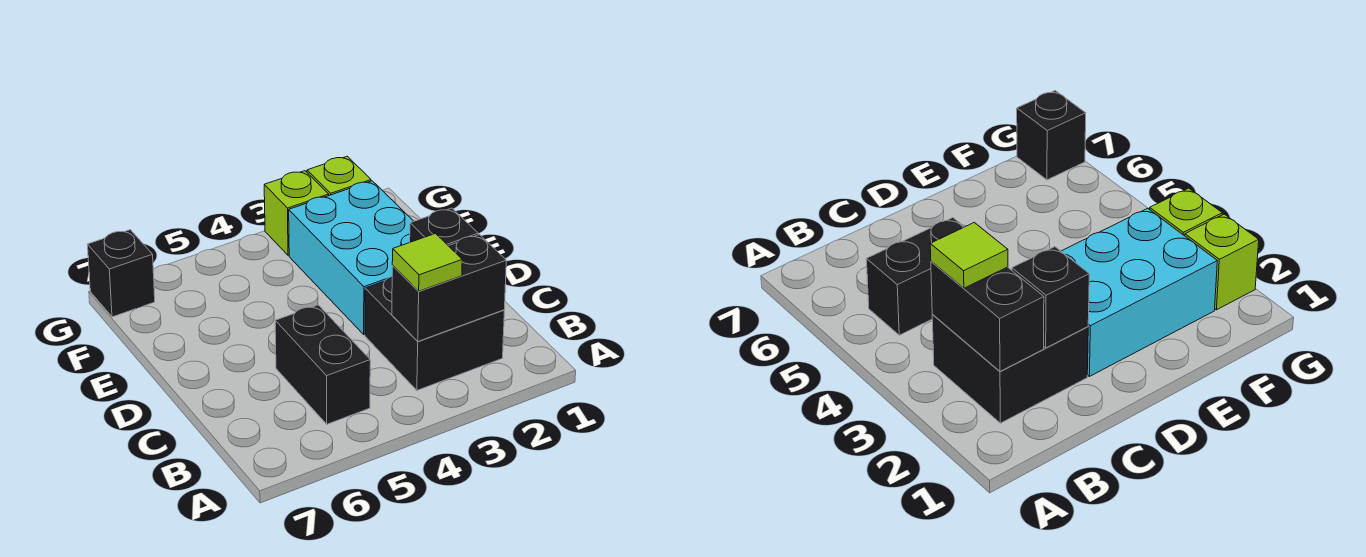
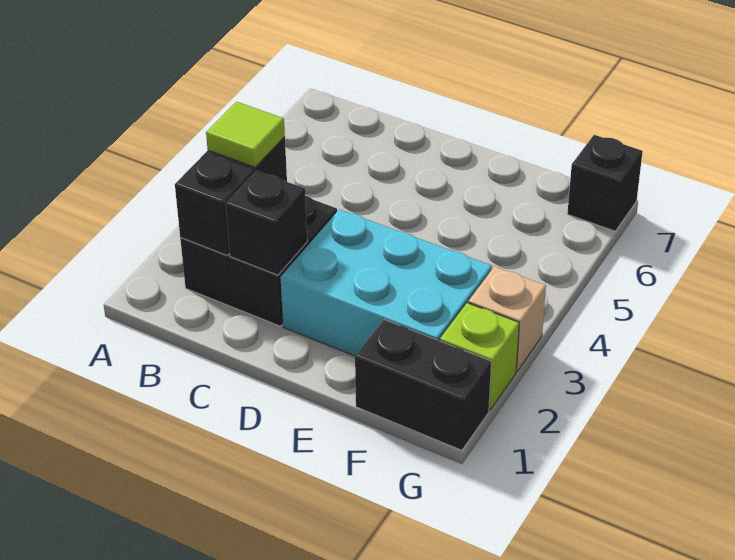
black 1x2 brick [275,305,370,424] -> black 1x2 brick moved to [355,320,492,450]
lime 1x1 brick [264,171,329,255] -> tan 1x1 brick [468,267,546,371]

